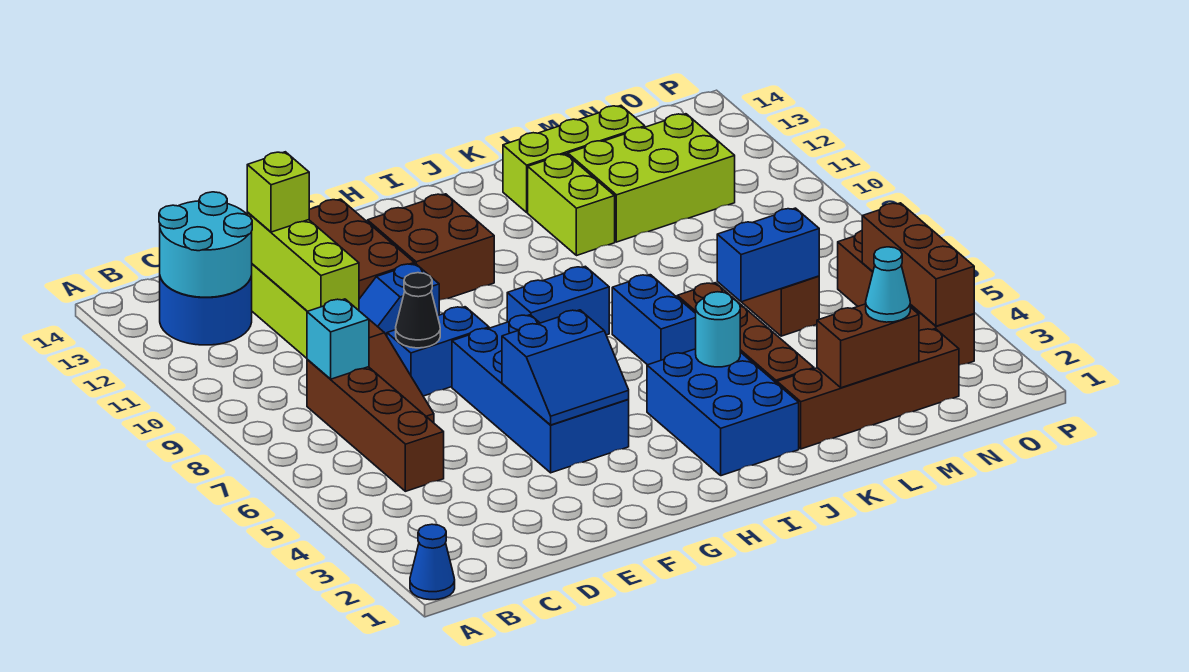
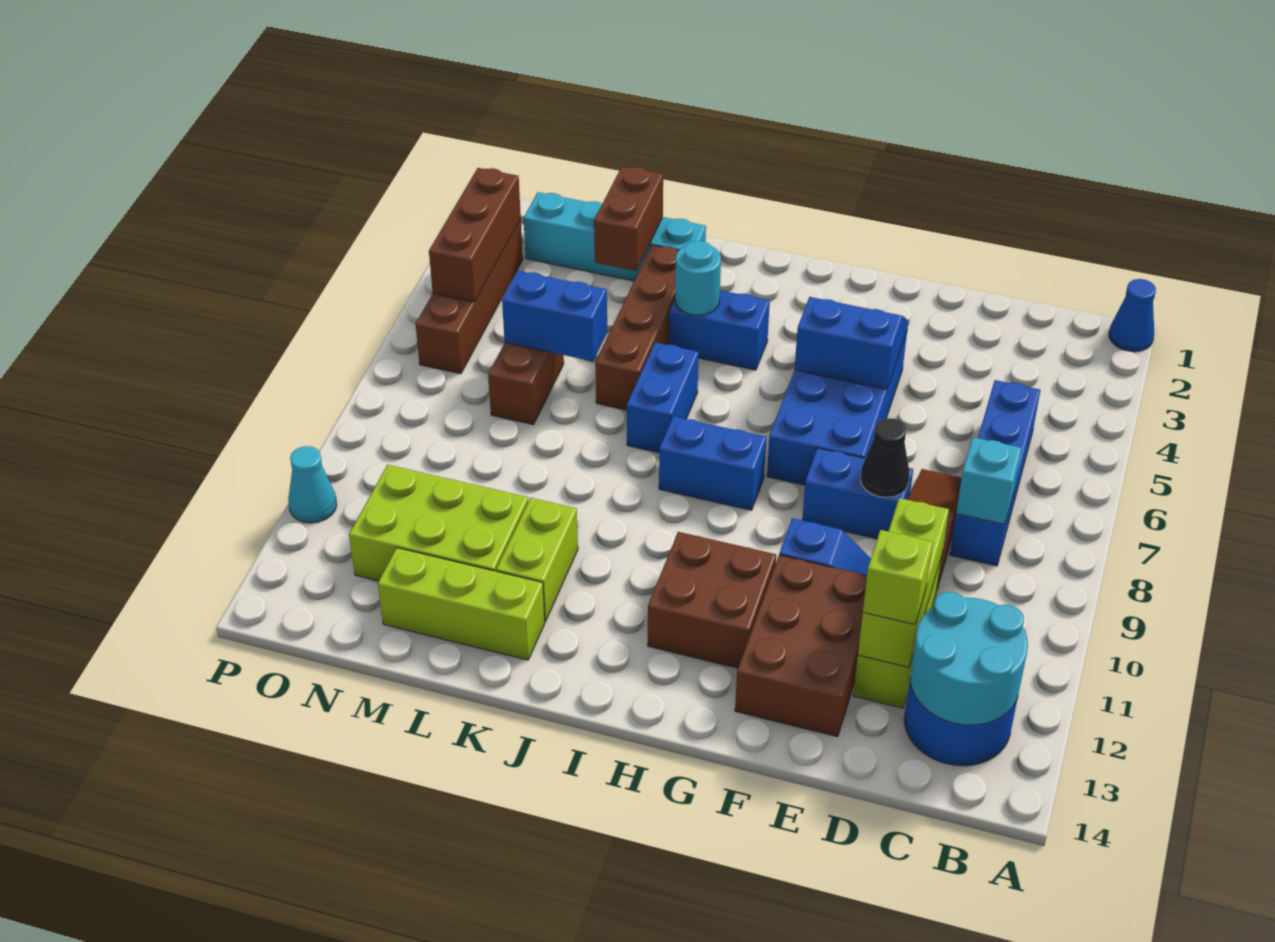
brown 1x4 brick [307,359,444,491] -> blue 1x4 brick [950,380,1040,566]
blue 2x3 brick [647,349,799,476] -> blue 1x2 brick [669,290,770,370]
brown 1x4 brick [777,329,959,449] -> cyan 1x4 brick [524,192,706,281]
brown 1x2 brick [817,304,919,388] -> brown 1x2 brick turned to [594,166,663,271]
cyan 1x1 cone [866,247,910,322] -> cyan 1x1 cone moved to [288,446,337,523]

